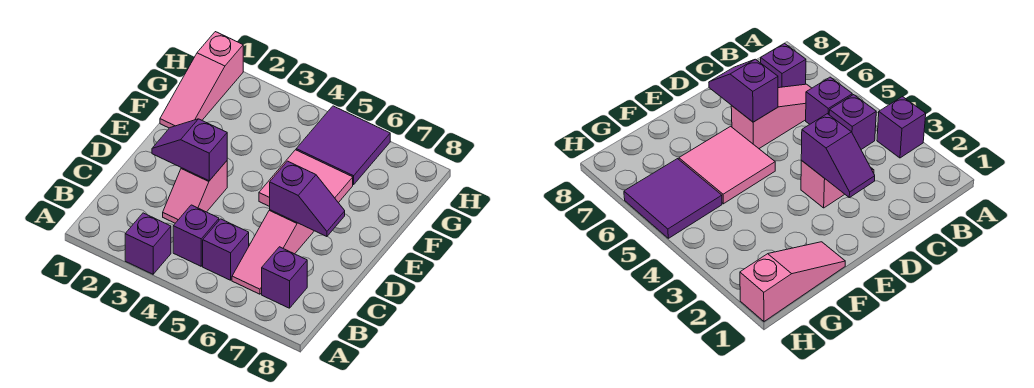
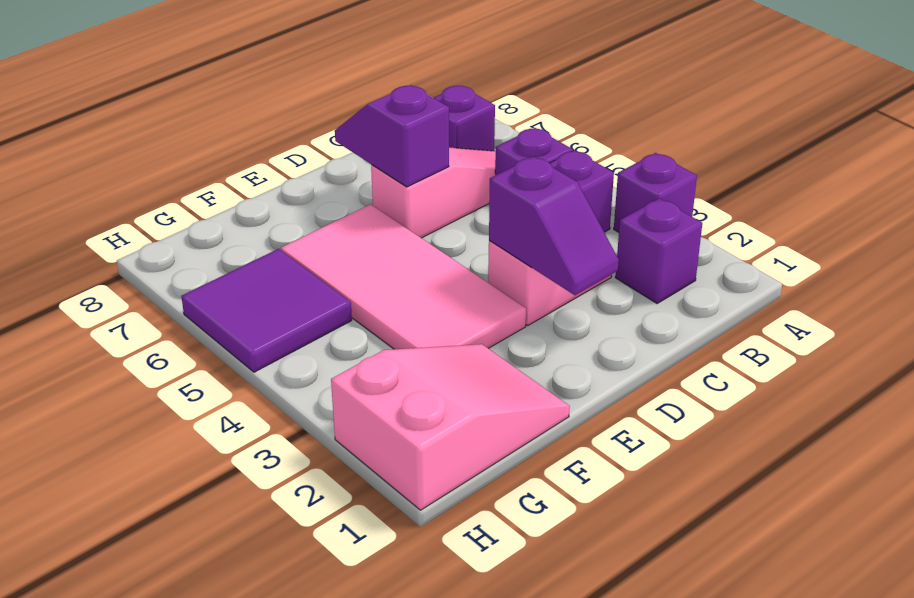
none -> purple 1x1 brick [615,198,702,303]
pink 2x2 tile [259,150,353,207] -> pink 2x4 tile [281,204,526,349]
pink 1x3 slope [160,32,243,128] -> pink 2x3 slope [331,344,570,510]

